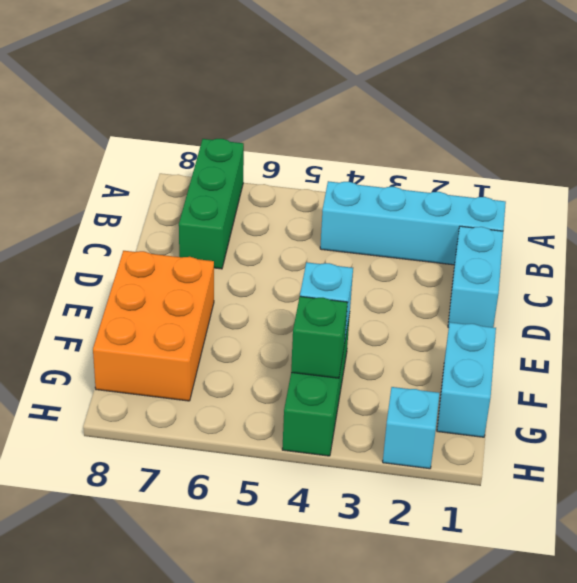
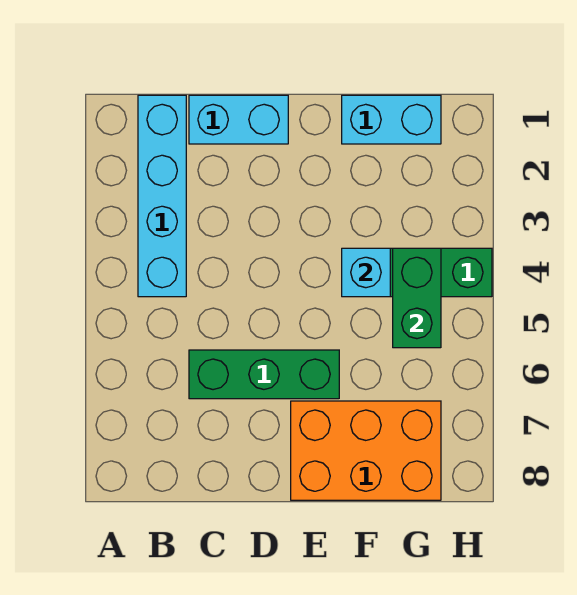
green 1x3 brick [179,139,244,269] -> green 1x3 brick moved to [189,350,339,399]
green 1x1 brick [291,296,348,378] -> green 1x2 brick [393,248,441,348]
cyan 1x1 brick [383,387,440,469] -> none

